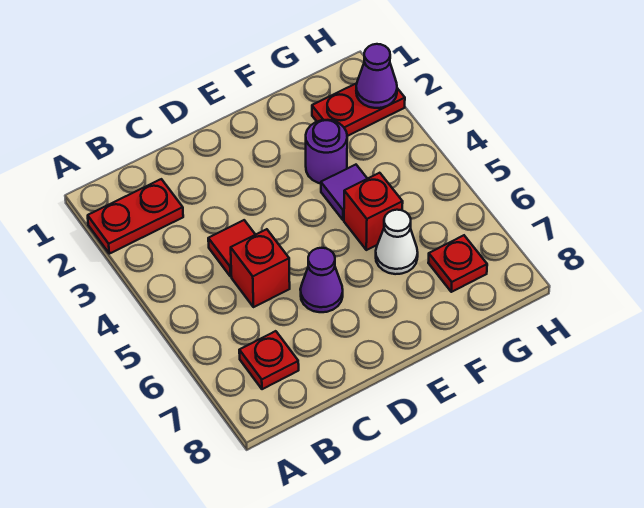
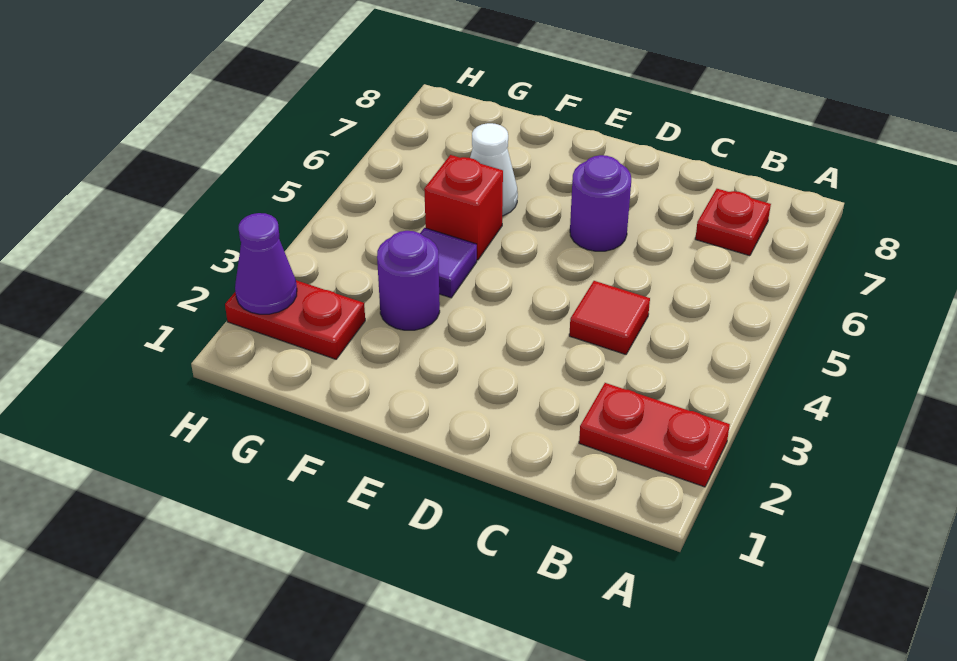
red 1x1 brick [231,229,290,307] -> none
purple 1x1 cone [300,248,343,312] -> purple 1x1 round brick [570,155,631,251]
red 1x1 plate [428,235,487,292] -> none

